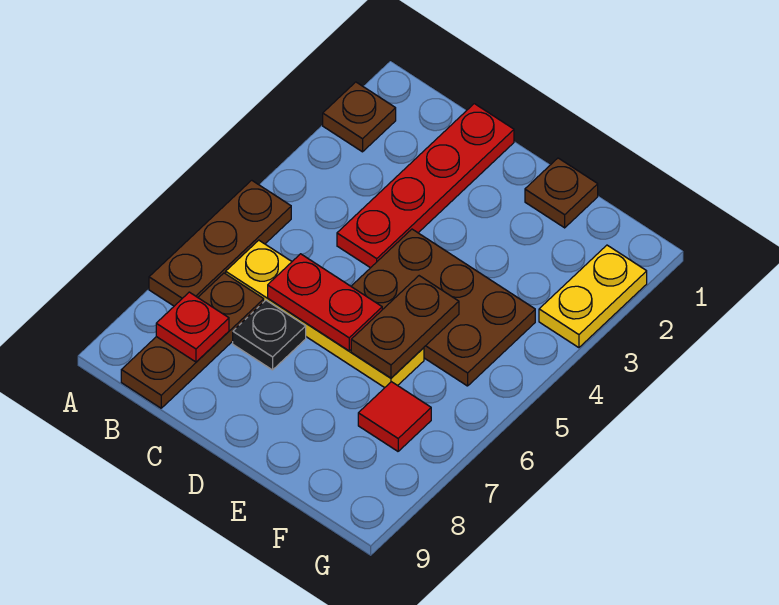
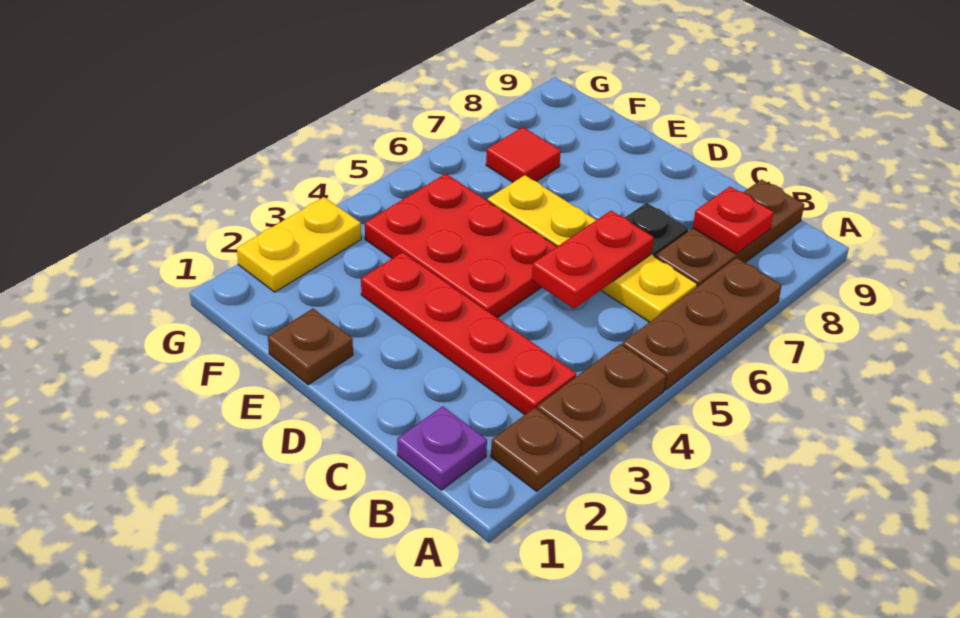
none -> purple 1x1 plate [397,406,487,490]
red 1x4 plate [337,104,514,268] -> red 1x4 plate turned to [361,252,576,415]
red 1x2 plate [268,254,382,351] -> red 1x2 plate turned to [532,211,654,309]
brown 2x3 plate [351,229,535,386] -> red 2x3 plate [365,174,557,318]
brown 1x2 plate [351,276,459,378] -> brown 1x2 plate moved to [537,344,666,456]

